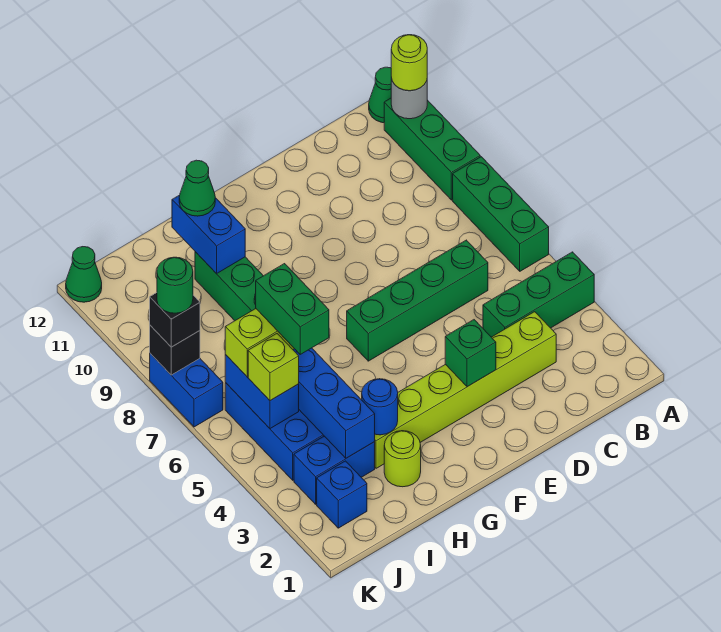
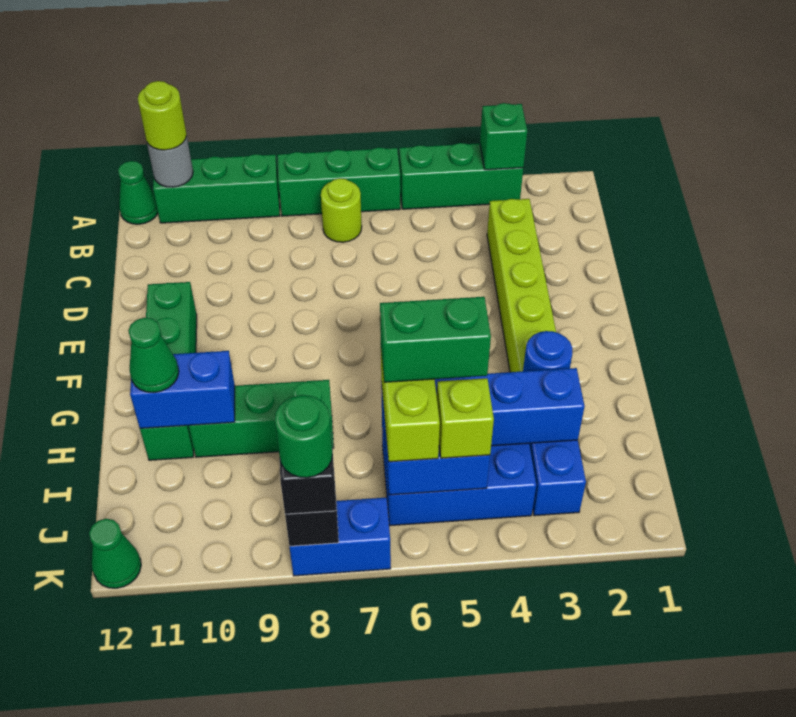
green 1x3 brick [483,252,594,337] -> green 1x3 brick turned to [399,143,523,209]
green 1x4 brick [347,240,488,361] -> green 1x4 brick moved to [140,282,197,460]
green 1x1 brick [445,320,496,387] -> green 1x1 brick moved to [480,103,527,170]
lime 1x1 round brick [384,431,421,487] -> lime 1x1 round brick moved to [321,178,362,242]
blue 1x1 brick [317,461,367,528] -> none

